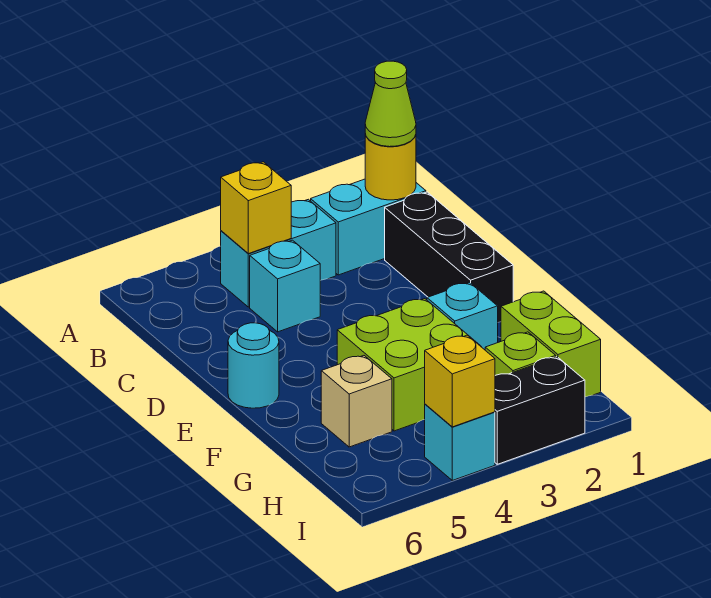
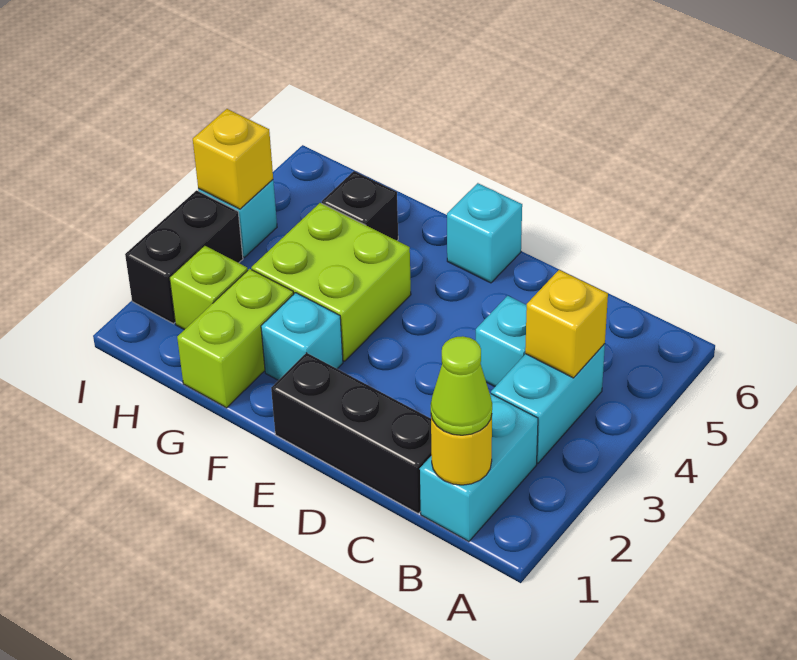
cyan 1x1 round brick [228,323,279,408] -> cyan 1x1 brick [447,183,522,283]
lime 1x2 brick [501,291,601,397] -> lime 1x2 brick turned to [177,269,294,408]
tan 1x1 brick [321,356,392,447] -> black 1x1 brick [322,171,398,240]

